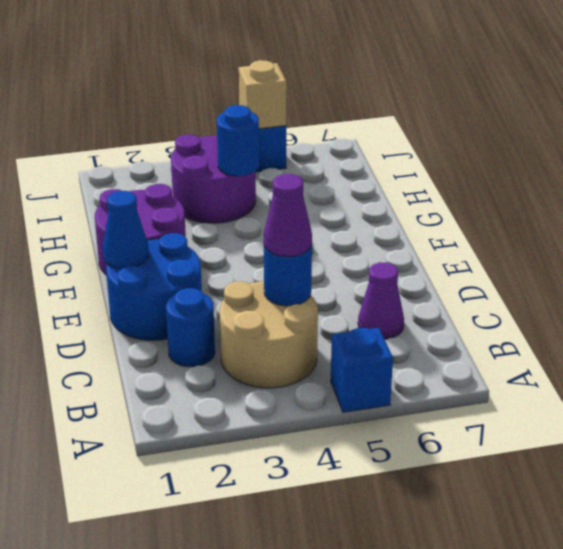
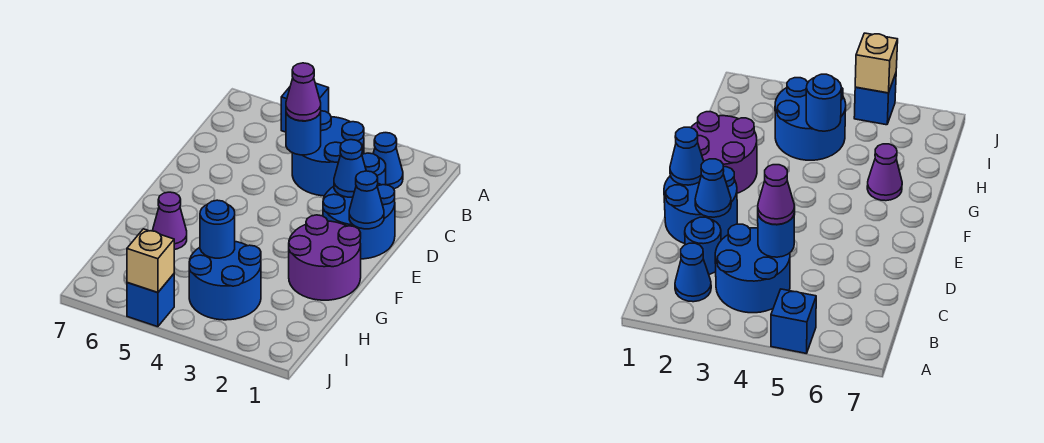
none -> blue 1x1 cone [373,133,403,189]
tan 2x2 round brick [219,281,318,388] -> blue 2x2 round brick [292,111,364,196]
purple 1x1 cone [358,262,404,339] -> purple 1x1 cone moved to [152,192,187,250]
none -> blue 1x1 cone [334,140,366,197]
purple 2x2 round brick [171,135,256,223] -> blue 2x2 round brick [189,242,261,320]

